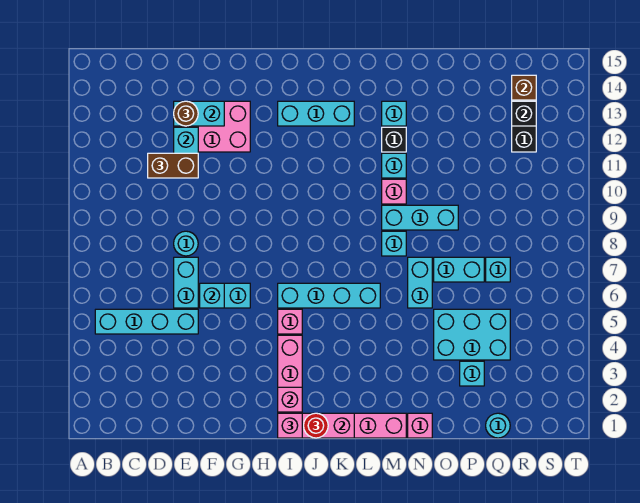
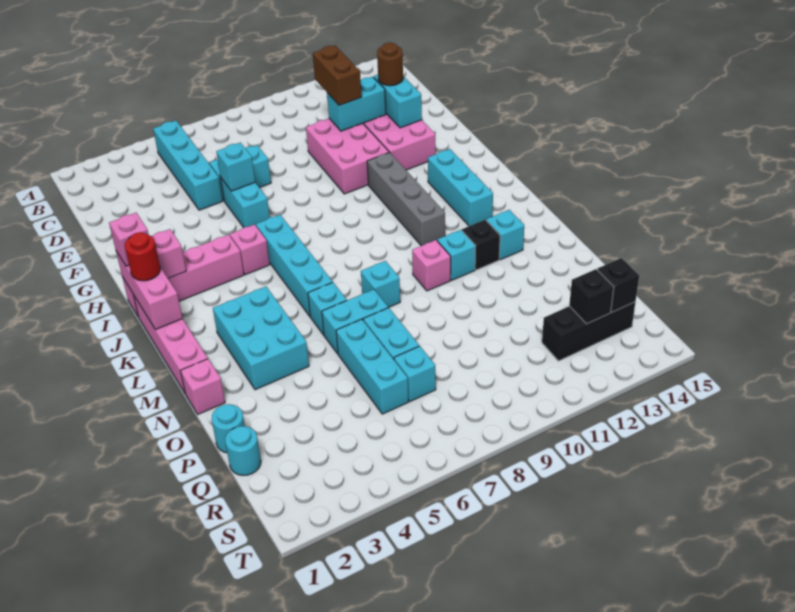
cyan 1x1 round brick [174,231,198,256] -> cyan 1x1 round brick moved to [212,404,245,453]
none -> pink 2x3 brick [306,119,389,194]
none -> grey 1x4 brick [367,152,445,246]
cyan 1x3 brick [382,205,458,230] -> cyan 1x3 brick moved to [336,319,408,414]
cyan 2x3 brick [434,309,510,360] -> cyan 2x3 brick moved to [213,286,309,390]
cyan 1x1 brick [460,361,484,386] -> cyan 1x1 brick moved to [308,282,347,335]
brown 1x1 brick [512,75,536,100] -> black 1x1 brick [597,258,639,312]

